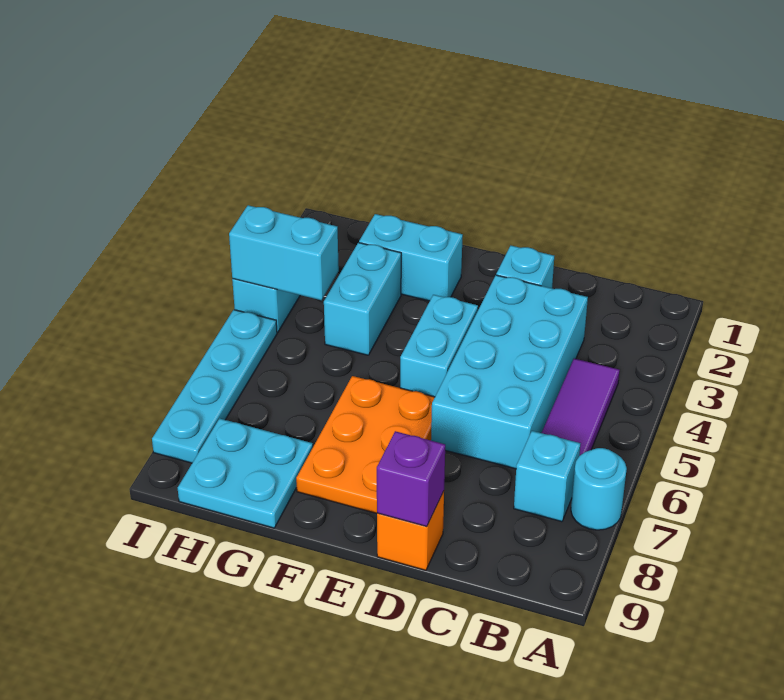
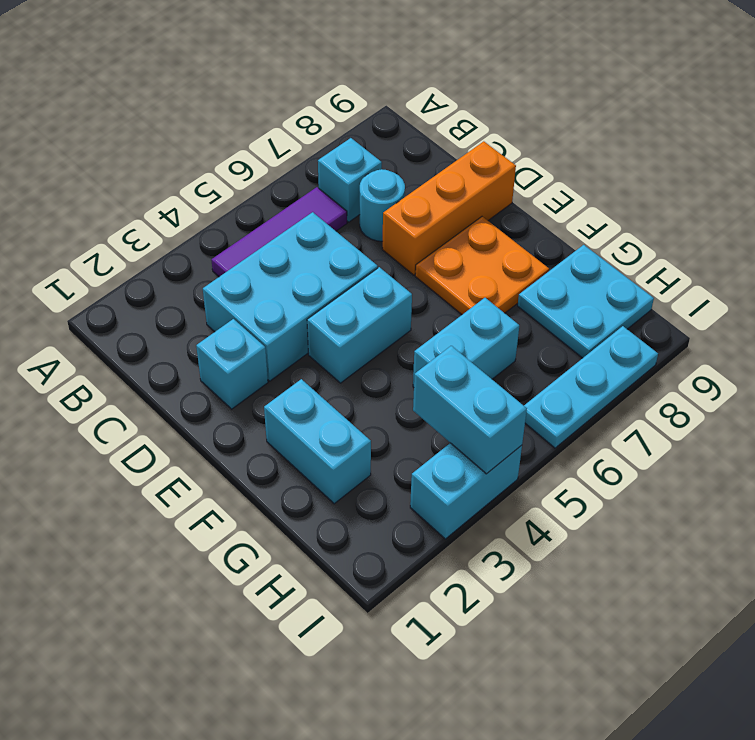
cyan 1x1 round brick [571,448,627,530] -> cyan 1x1 round brick moved to [360,169,405,241]
cyan 2x4 brick [431,275,588,469] -> cyan 2x3 brick [203,212,378,381]
orange 1x1 brick [377,491,444,570] -> orange 1x3 brick [382,141,516,275]
purple 1x1 brick [377,431,445,527] -> none
orange 2x3 plate [296,376,435,513] -> orange 2x2 plate [415,217,549,315]
cyan 1x2 brick [324,243,401,355] -> cyan 1x2 brick moved to [413,298,519,387]
cyan 1x4 plate [152,310,277,463] -> cyan 1x3 plate [524,326,658,448]

